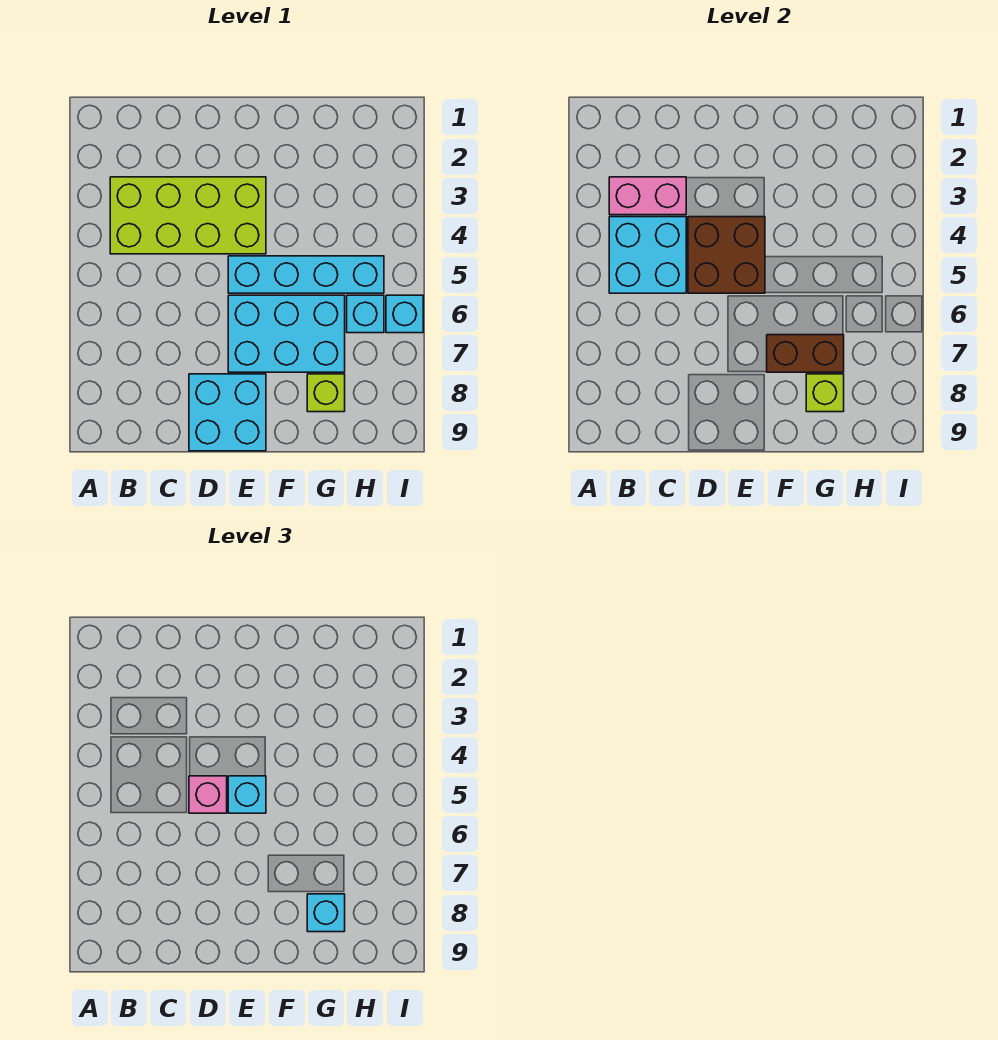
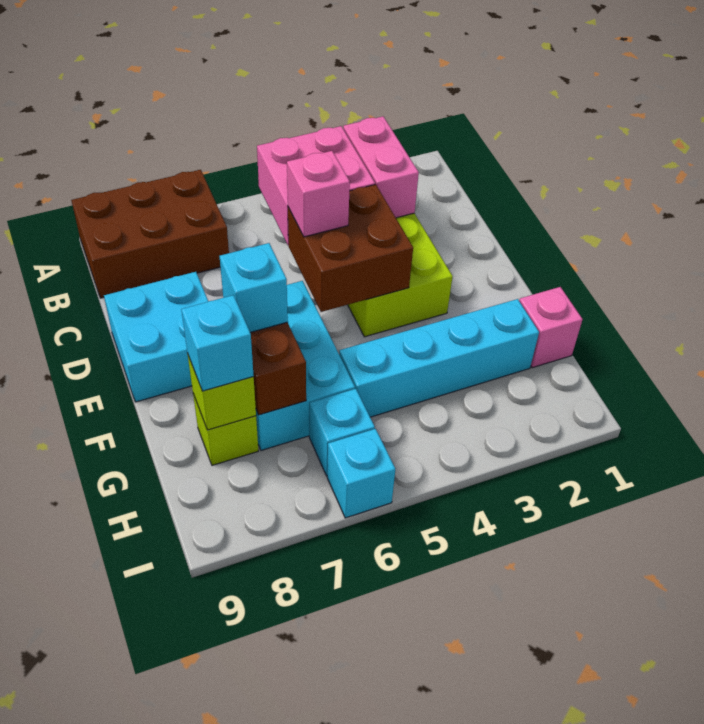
none -> brown 2x3 brick [71,170,229,298]
cyan 2x2 brick [609,217,686,293] -> pink 2x2 brick [257,126,375,246]
cyan 1x4 brick [228,256,384,293] -> cyan 1x4 brick turned to [339,299,539,417]
cyan 1x1 brick [228,776,266,813] -> cyan 1x1 brick moved to [220,243,288,332]
none -> pink 1x1 brick [519,287,582,368]

